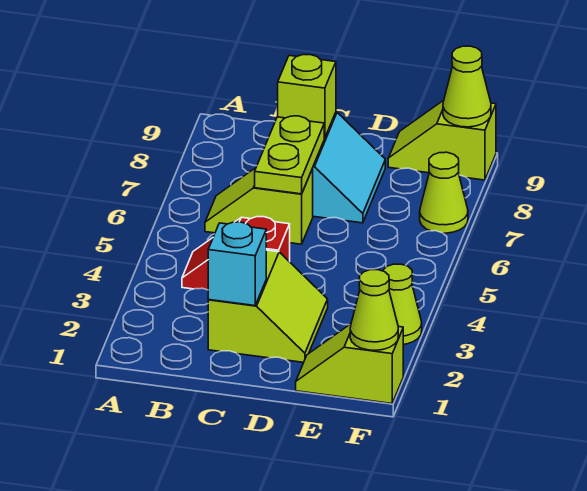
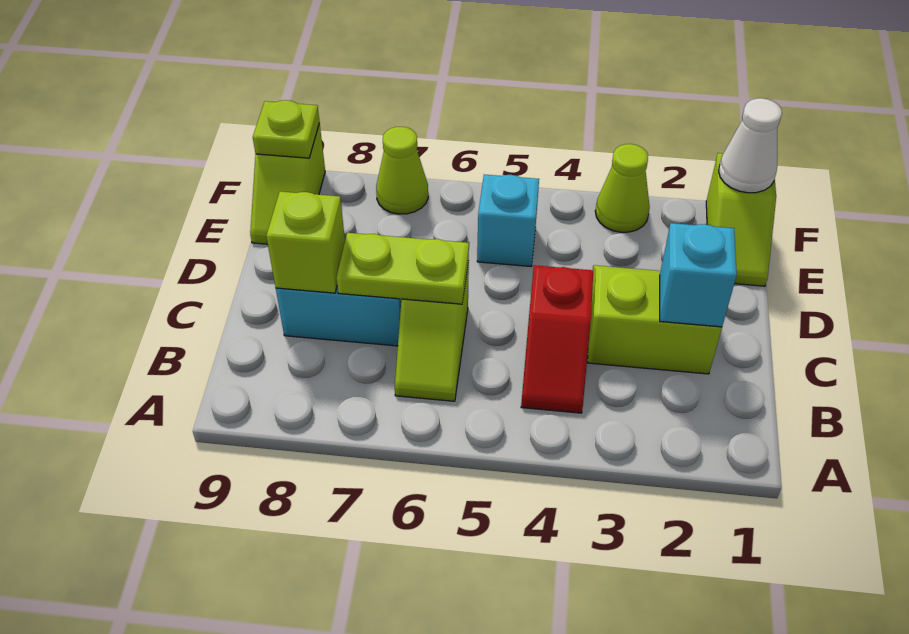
none -> cyan 1x1 brick [477,175,539,266]
lime 1x1 cone [350,270,398,350] -> white 1x1 cone [719,98,782,193]
lime 1x1 cone [443,46,491,127] -> lime 1x1 plate [253,100,320,158]

